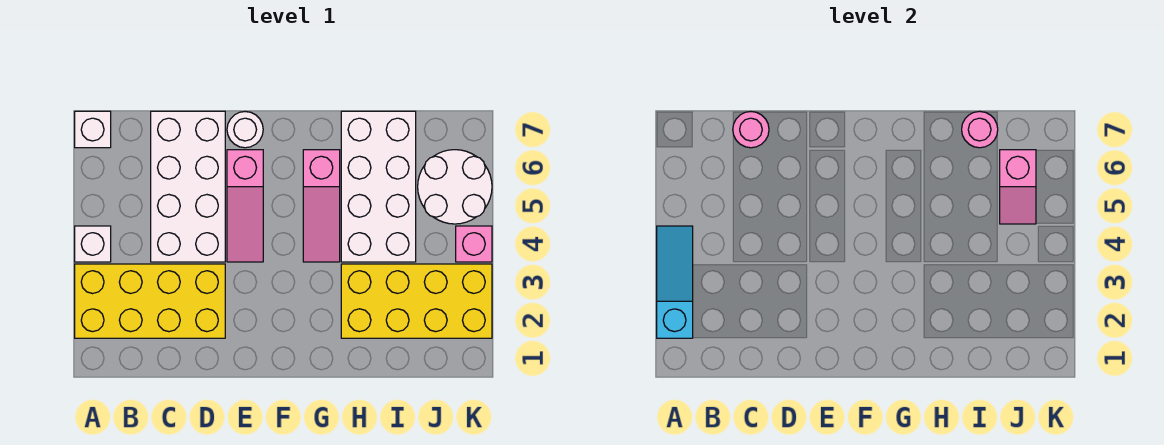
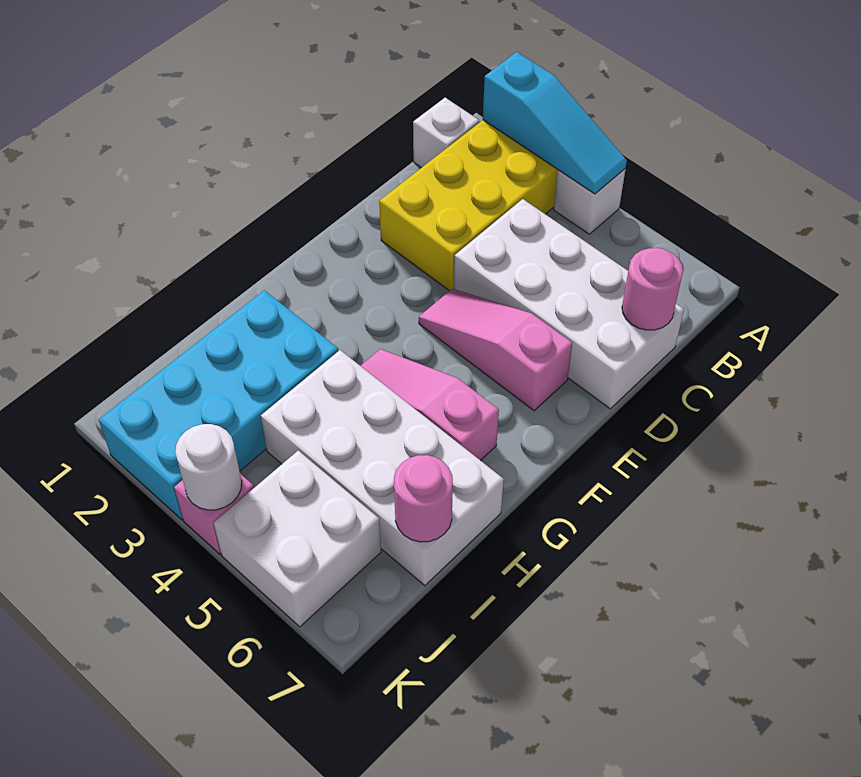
white 1x1 brick [75,111,111,148] -> white 1x1 brick moved to [413,98,479,168]
white 1x1 round brick [227,112,263,148] -> white 1x1 round brick moved to [175,424,242,510]
yellow 2x4 brick [341,264,492,338] -> cyan 2x4 brick [99,290,338,520]
white 2x2 round brick [418,150,492,224] -> white 2x2 brick [214,451,381,627]
pink 1x2 slope [1000,150,1036,224] -> none

